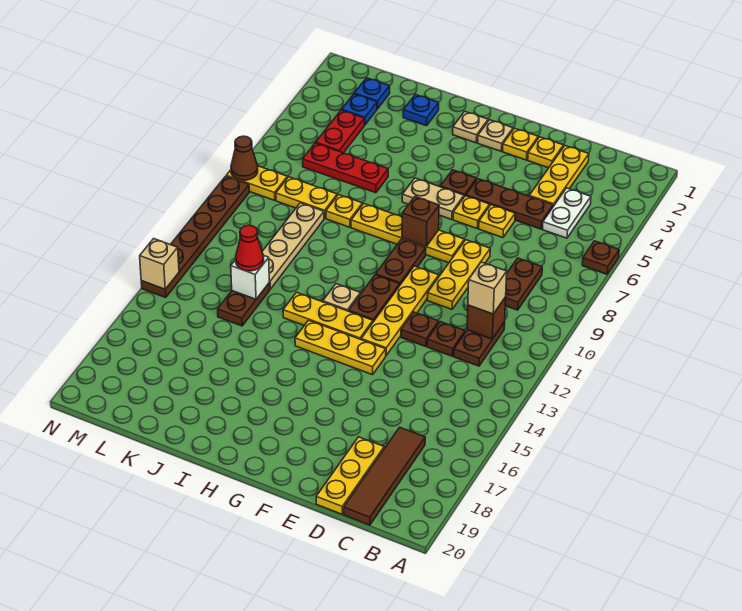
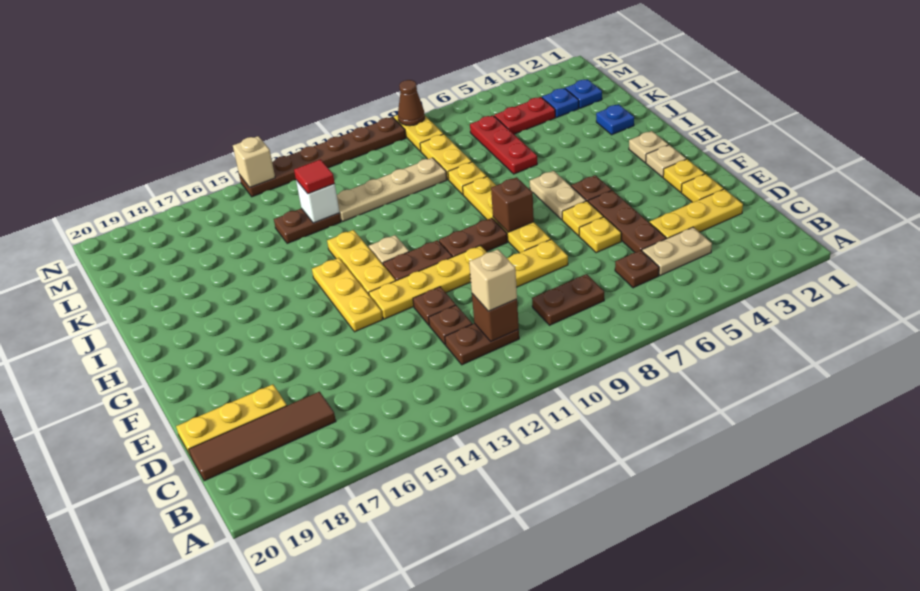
brown 1x1 plate [582,241,619,274] -> brown 1x1 plate moved to [615,250,659,288]
white 1x2 plate [542,188,591,238] -> tan 1x2 plate [642,227,712,276]
red 1x1 cone [236,225,264,271] -> red 1x1 tile [294,160,335,194]

